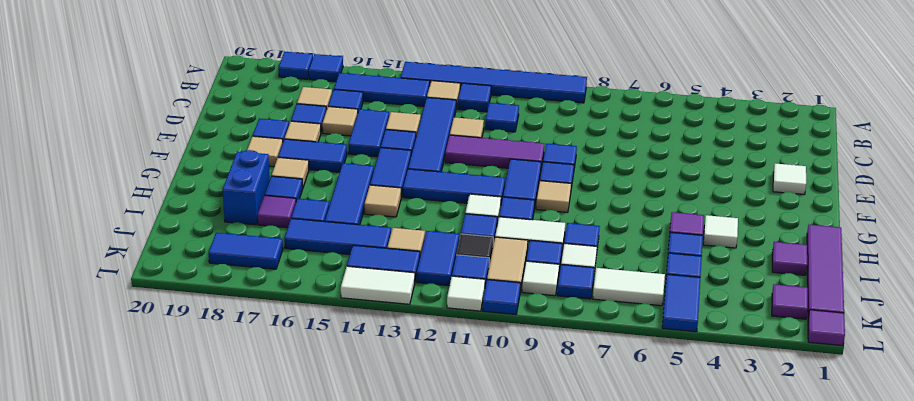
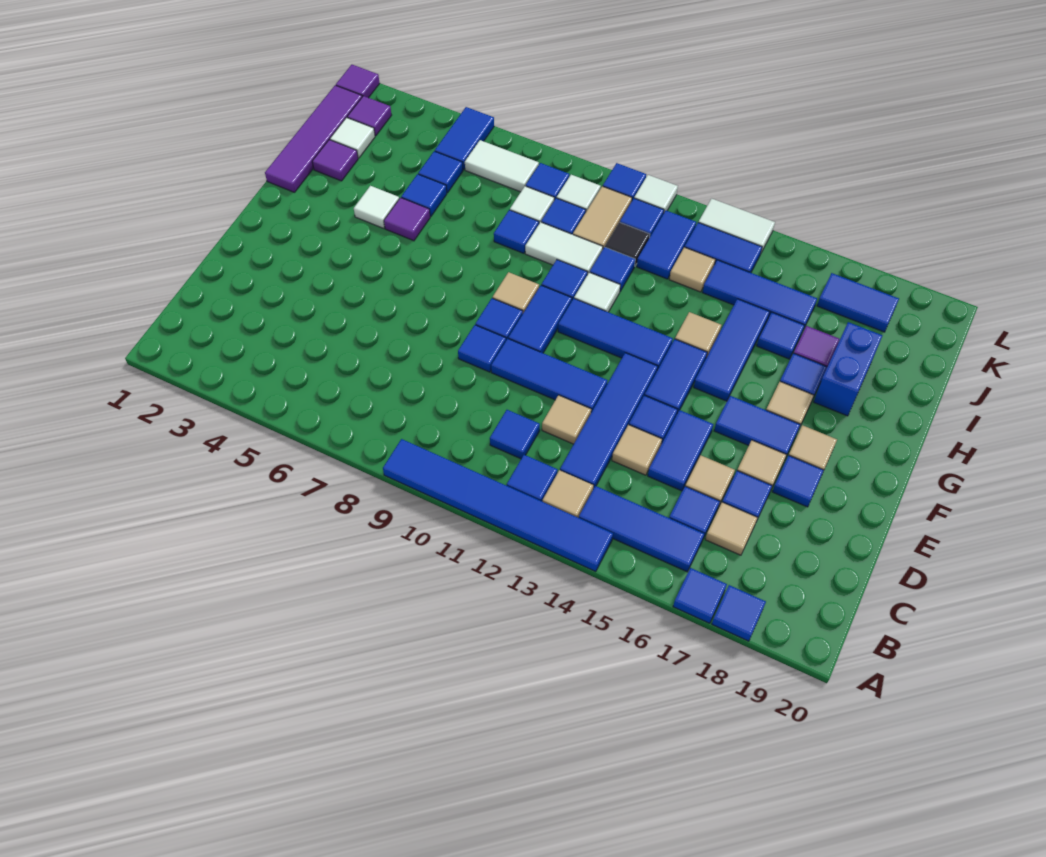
white 1x1 tile [773,163,806,195] -> white 1x1 tile moved to [330,118,375,158]
purple 1x3 tile [445,135,544,168] -> blue 1x3 tile [491,339,608,413]

